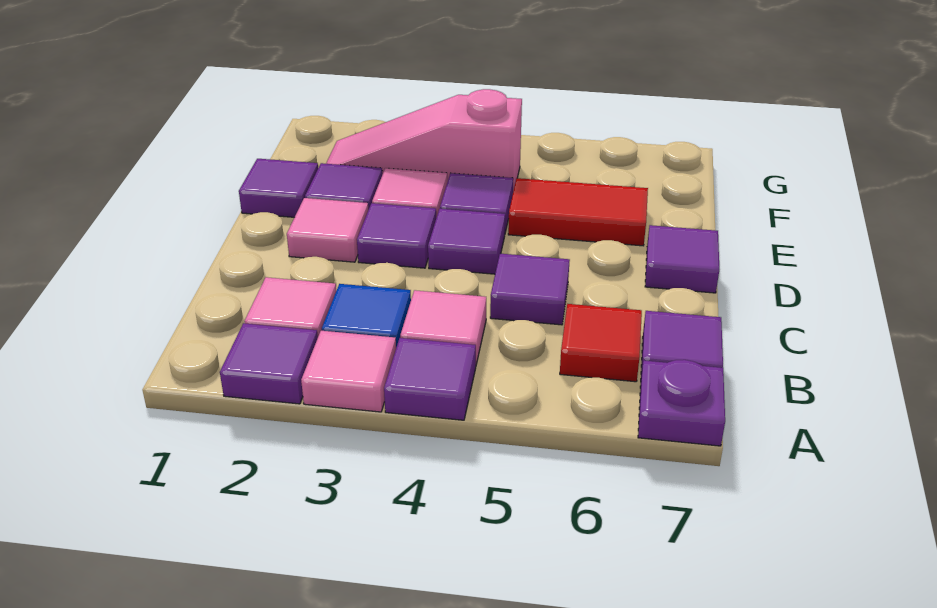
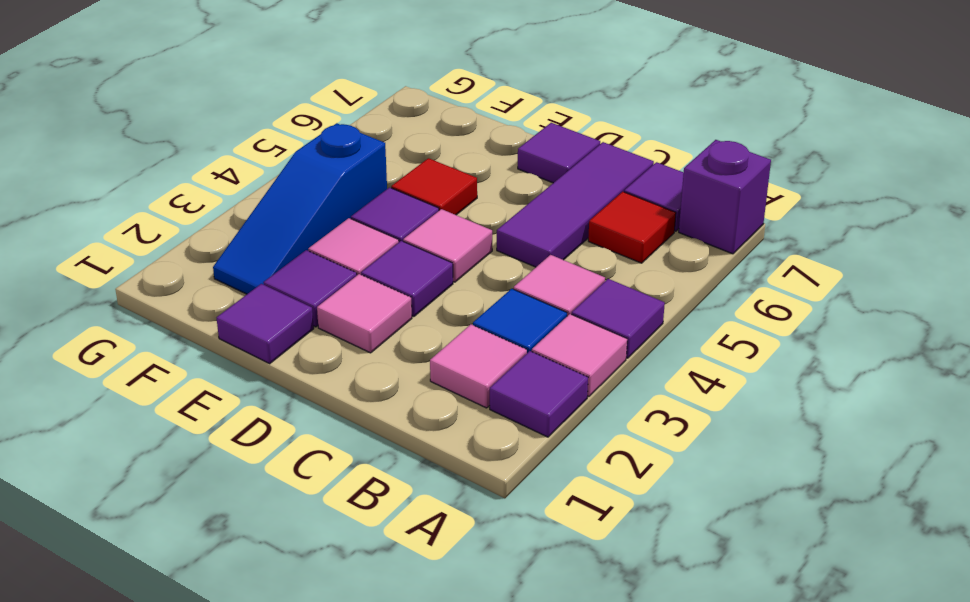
purple 1x1 plate [638,360,725,446] -> purple 1x1 brick [679,140,771,254]
purple 1x1 tile [490,254,570,325] -> purple 1x3 tile [497,142,654,267]
purple 1x1 tile [428,209,505,274] -> pink 1x1 tile [403,209,492,282]
red 1x2 tile [508,178,648,246] -> red 1x1 tile [391,158,477,215]
pink 1x3 slope [326,89,522,191] -> blue 1x3 slope [213,123,387,294]

